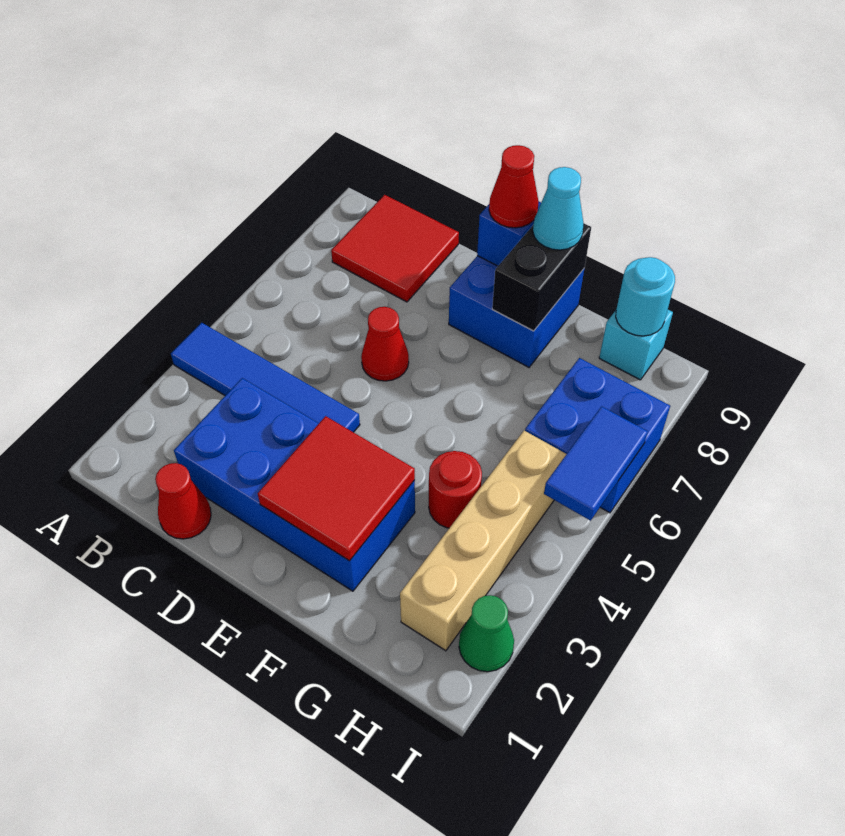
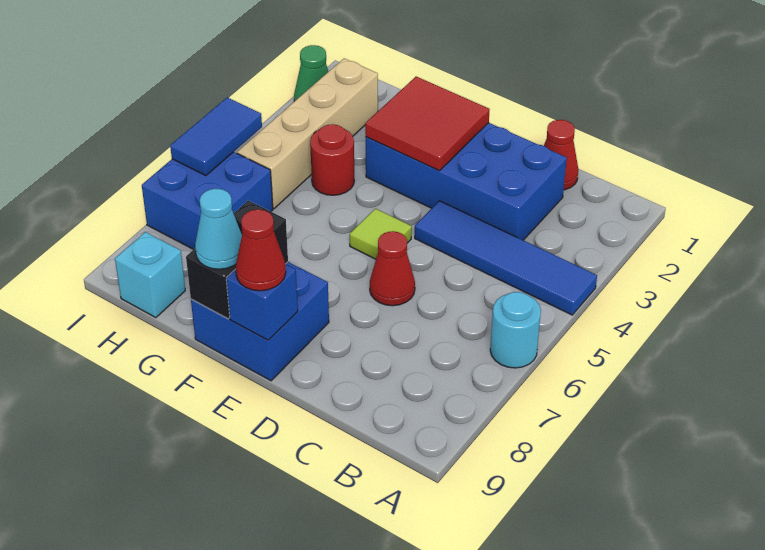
red 2x2 tile [331,195,459,302] -> none
none -> lime 1x1 tile [350,209,412,259]
cyan 1x1 round brick [616,257,675,336] -> cyan 1x1 round brick moved to [490,292,541,368]

